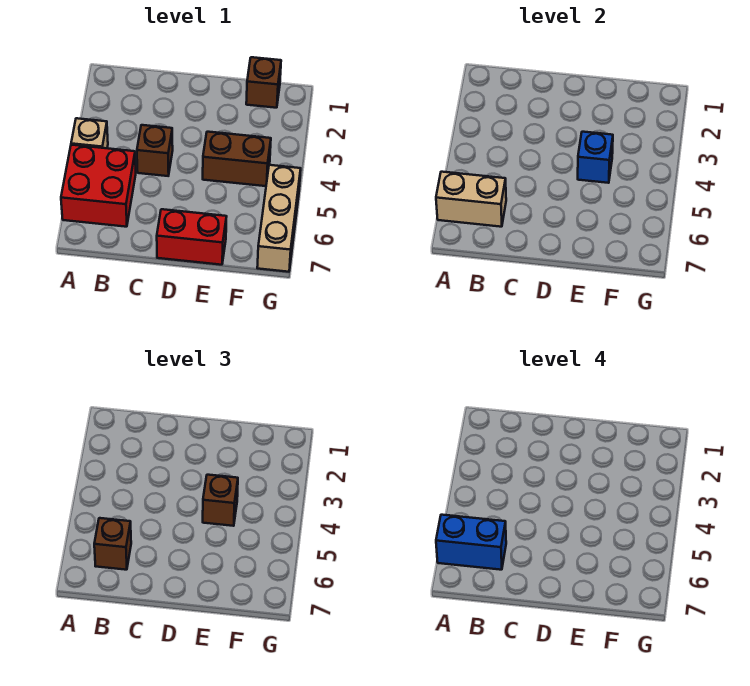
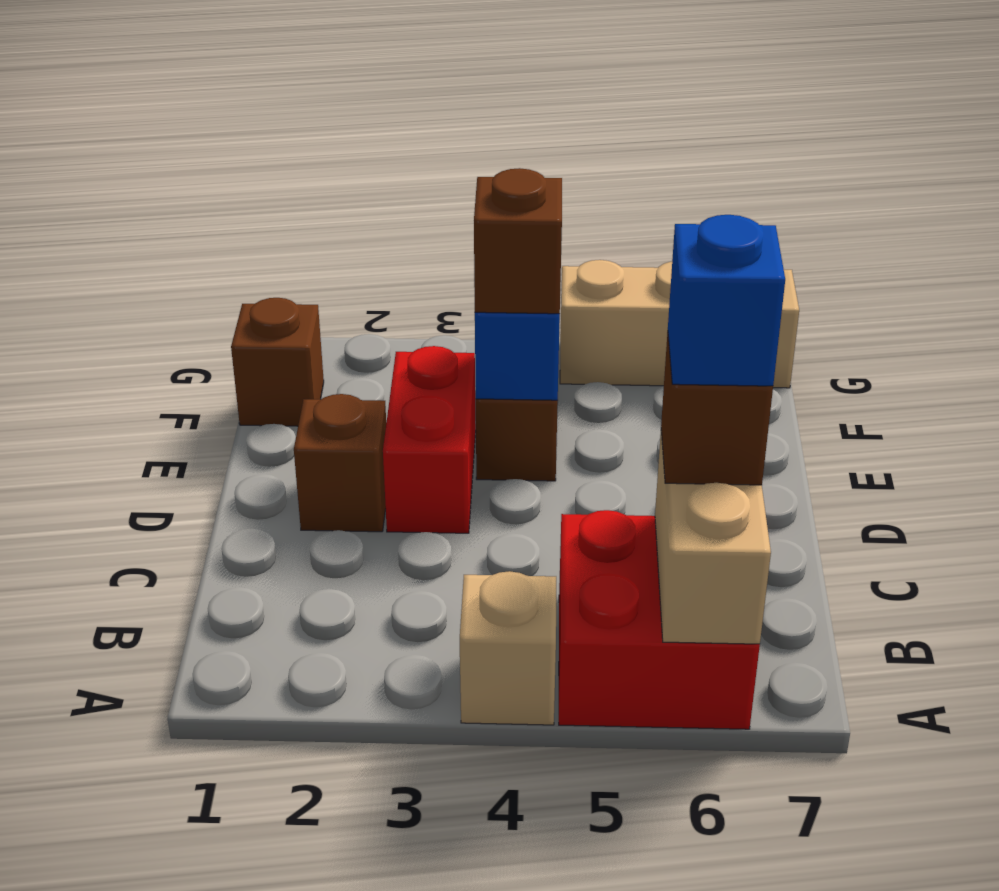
blue 1x2 brick [436,515,506,570] -> blue 1x1 brick [668,215,785,386]
brown 1x1 brick [137,125,173,176] -> brown 1x1 brick moved to [294,394,386,532]
red 1x2 brick [157,209,227,265] -> red 1x2 brick moved to [383,346,476,533]

